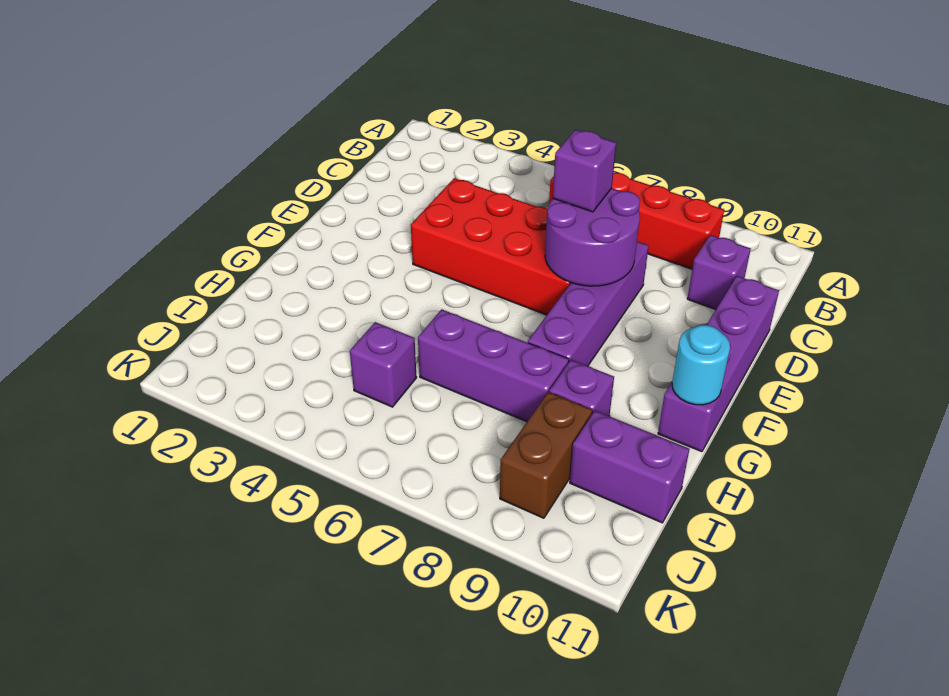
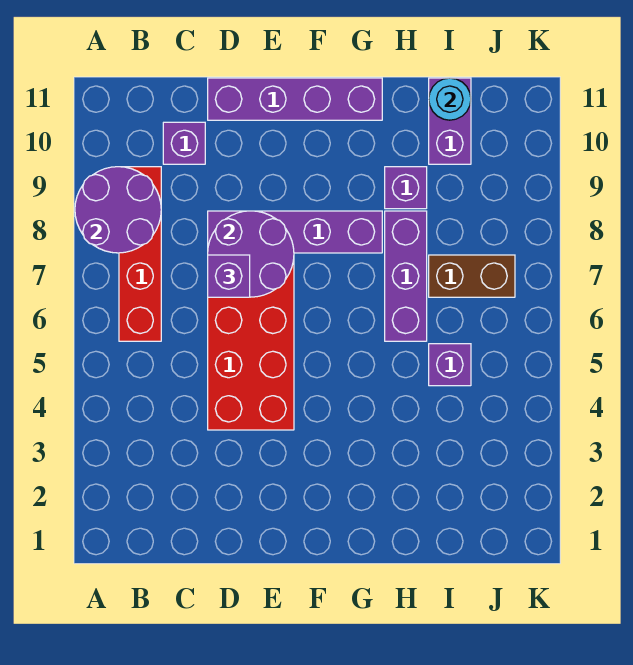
none -> purple 2x2 round brick [75,167,161,253]
cyan 1x1 round brick [672,325,730,405] -> cyan 1x1 round brick moved to [429,78,471,120]
brown 1x2 brick [500,392,592,518] -> brown 1x2 brick moved to [429,255,515,297]

